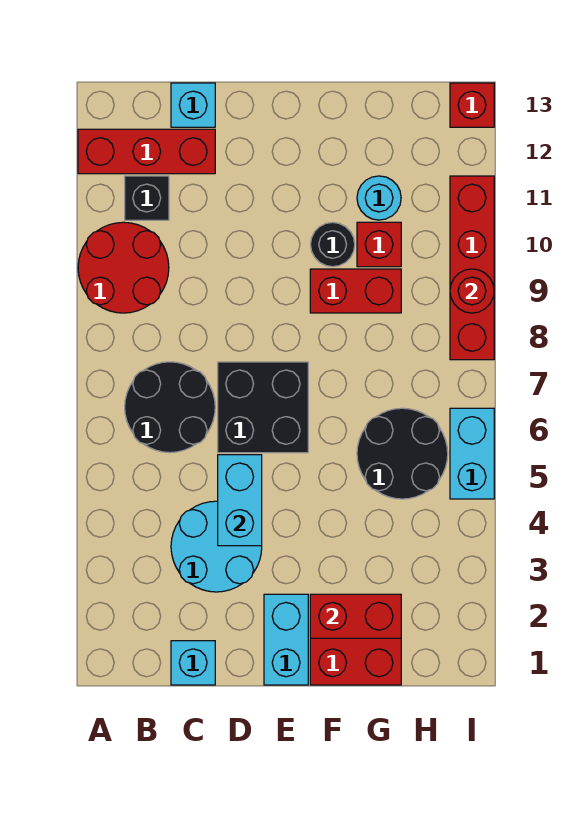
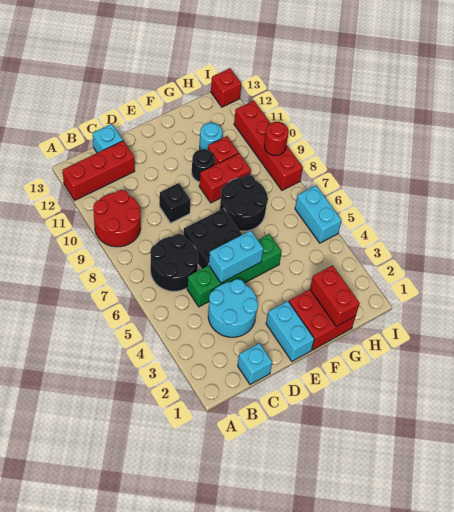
black 1x1 brick [125,176,169,220] -> black 1x1 brick moved to [159,183,191,223]
none -> green 1x4 brick [187,234,282,307]
cyan 1x2 brick [218,455,262,546] -> cyan 1x2 brick turned to [209,231,263,283]
red 1x2 brick [310,594,401,638] -> red 1x2 brick turned to [310,265,360,327]
black 2x2 round brick [357,408,448,499] -> black 2x2 round brick moved to [220,175,268,231]

